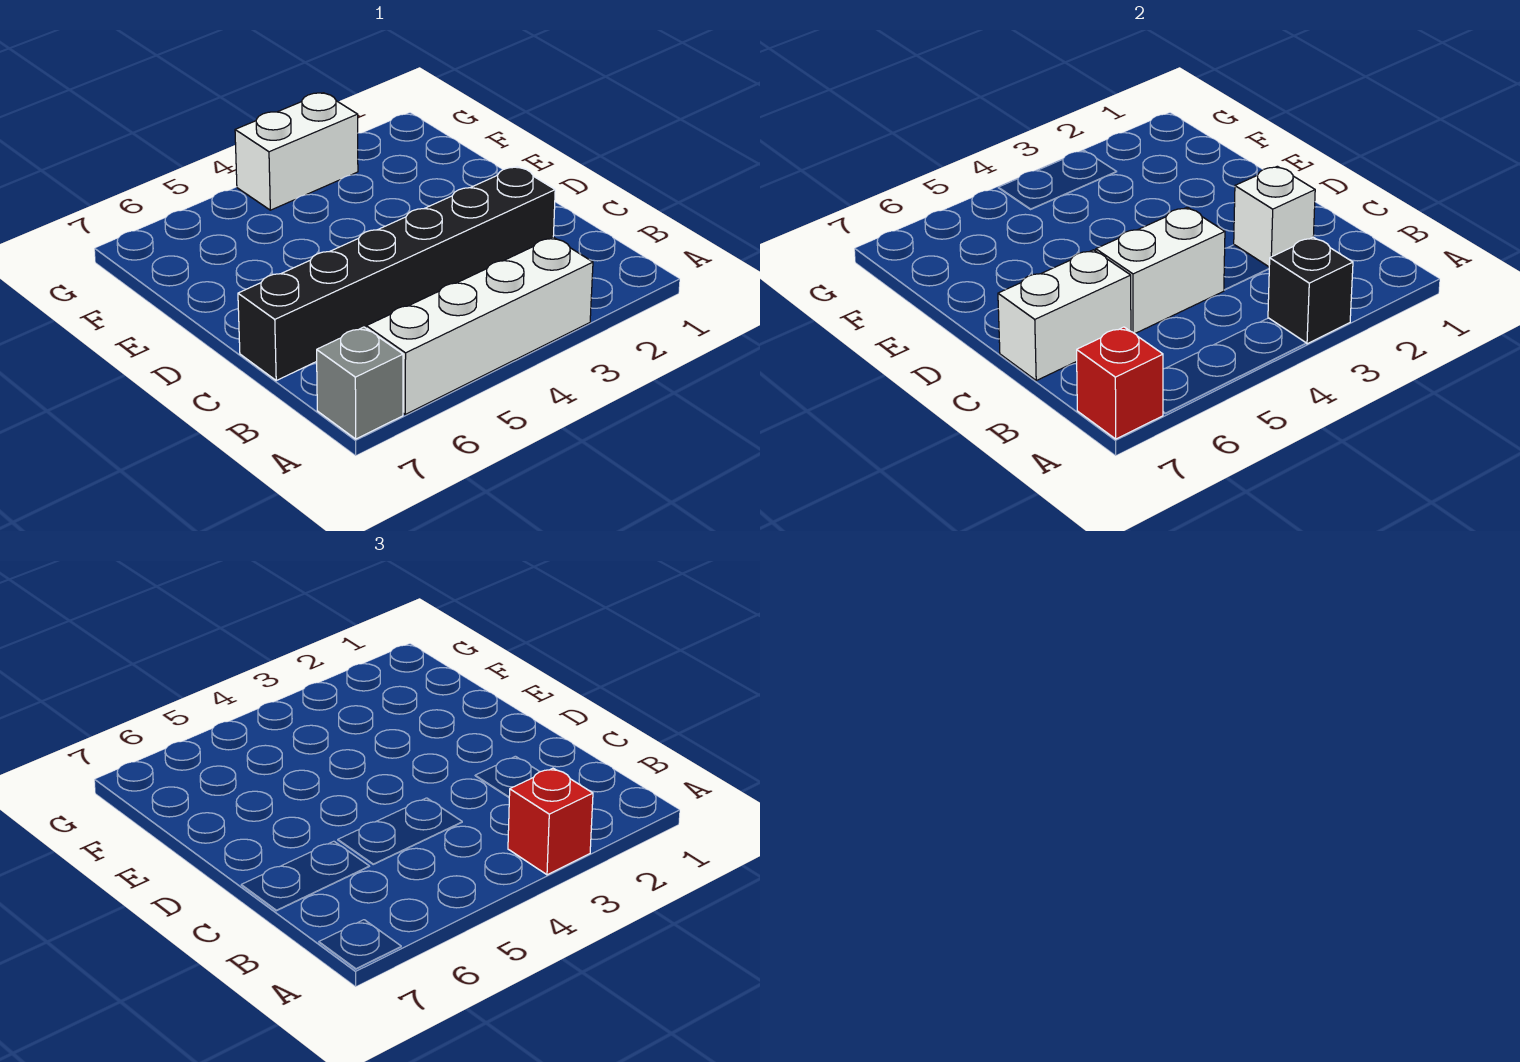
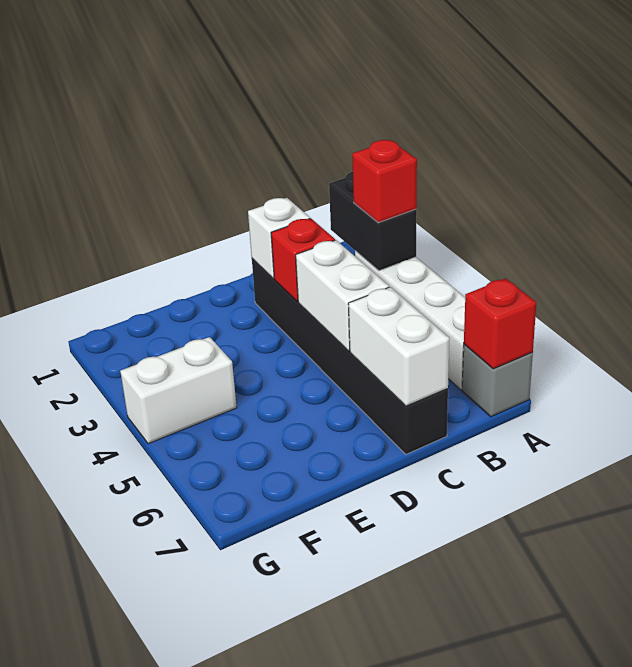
black 1x1 brick [1268,237,1353,344] -> black 1x2 brick [329,172,417,271]
none -> red 1x1 brick [271,218,335,302]
white 1x2 brick [235,93,358,210] -> white 1x2 brick turned to [120,337,237,444]

